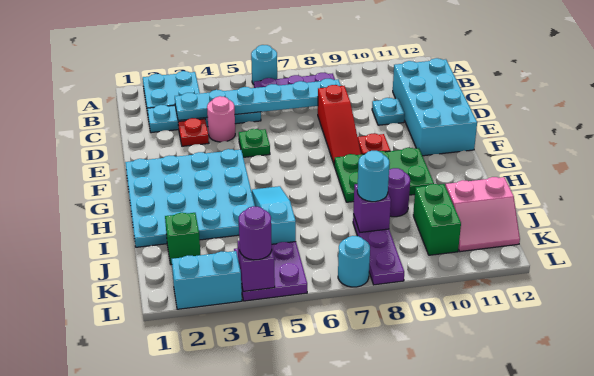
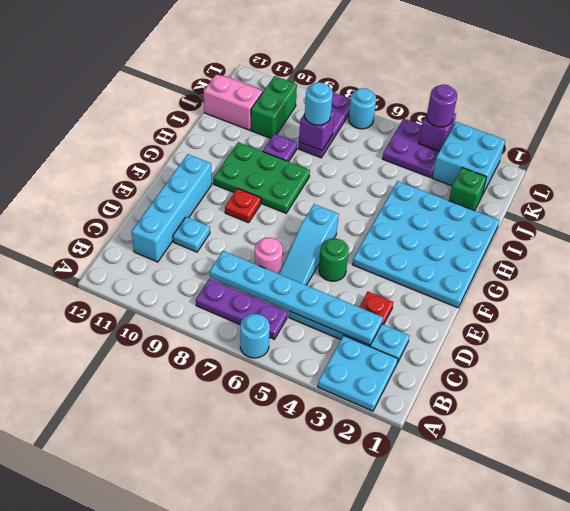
cyan 2x4 brick [393,58,477,156] -> cyan 1x4 brick [132,154,212,262]
pink 1x1 round brick [207,96,235,142] -> pink 1x1 round brick moved to [254,238,283,274]
red 1x3 slope [318,85,361,164] -> none
green 1x1 plate [239,129,270,157] -> green 1x1 round brick [319,238,349,281]
cyan 1x3 slope [252,186,296,244] -> cyan 1x3 slope moved to [279,204,339,285]
purple 1x1 round brick [388,168,410,217] -> purple 1x1 plate [263,134,297,162]
cyan 1x2 brick [172,251,242,309] -> cyan 2x2 brick [432,122,505,195]

